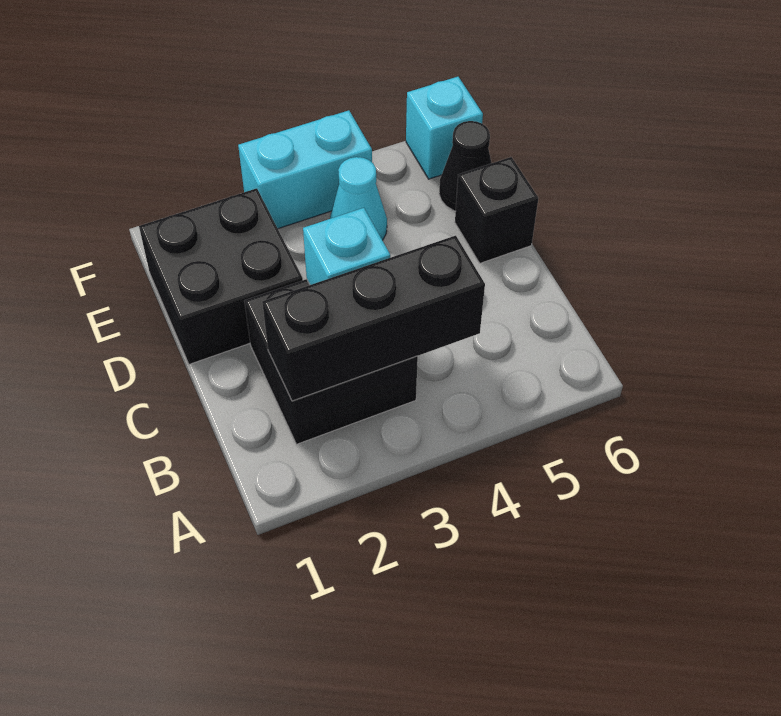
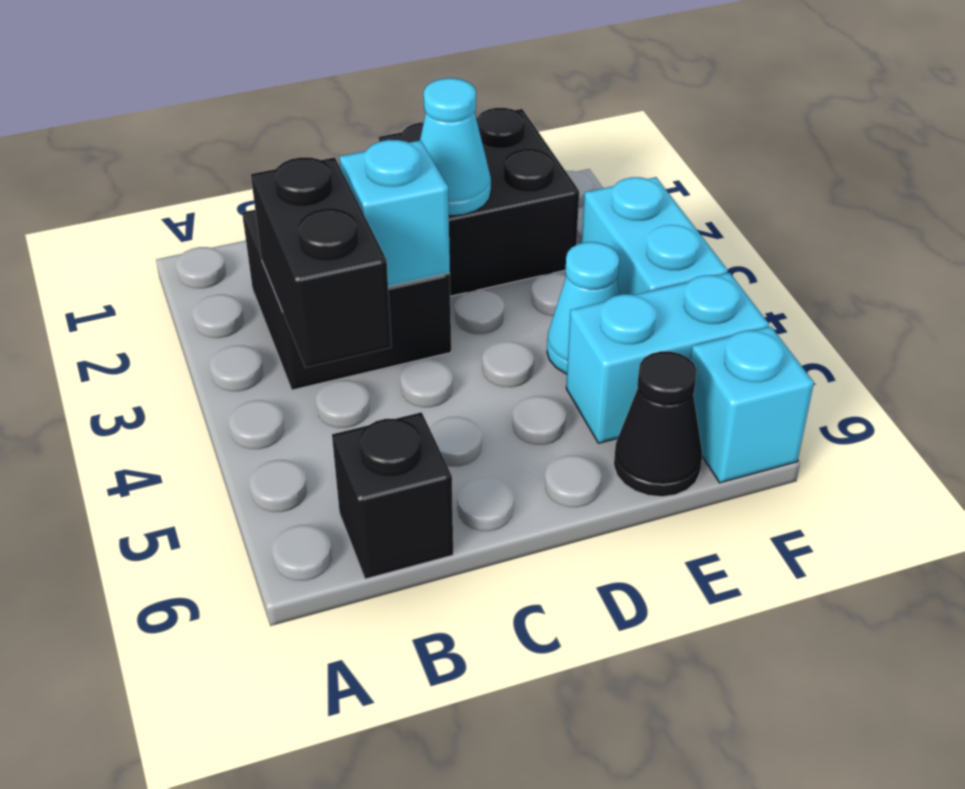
black 1x3 brick [262,236,485,401] -> black 1x2 brick [251,157,391,368]
none -> cyan 1x1 cone [420,78,491,216]
black 1x1 brick [455,157,538,263] -> black 1x1 brick moved to [332,412,453,579]
none -> cyan 1x2 brick [566,273,769,443]

